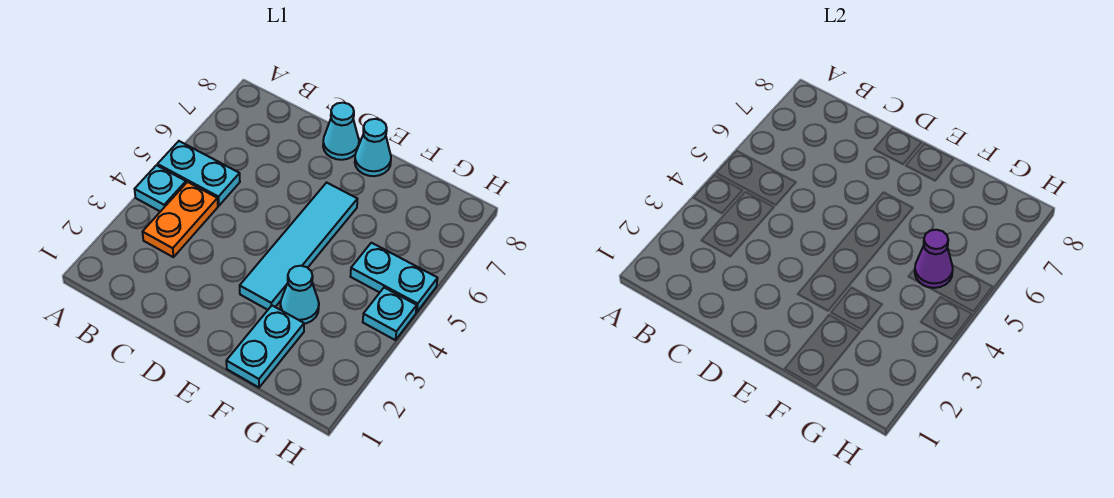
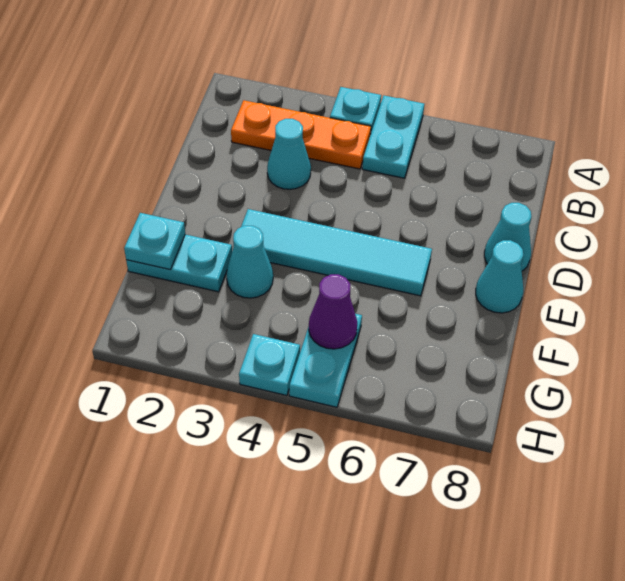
orange 1x2 plate [143,182,218,257] -> orange 1x3 plate [231,100,371,169]
none -> cyan 1x1 cone [267,119,311,189]
none -> cyan 1x1 plate [124,213,185,270]

